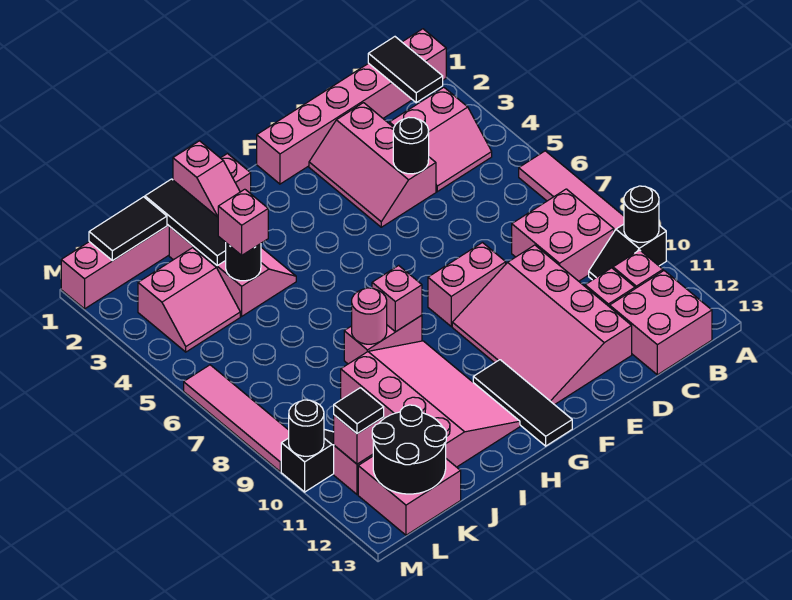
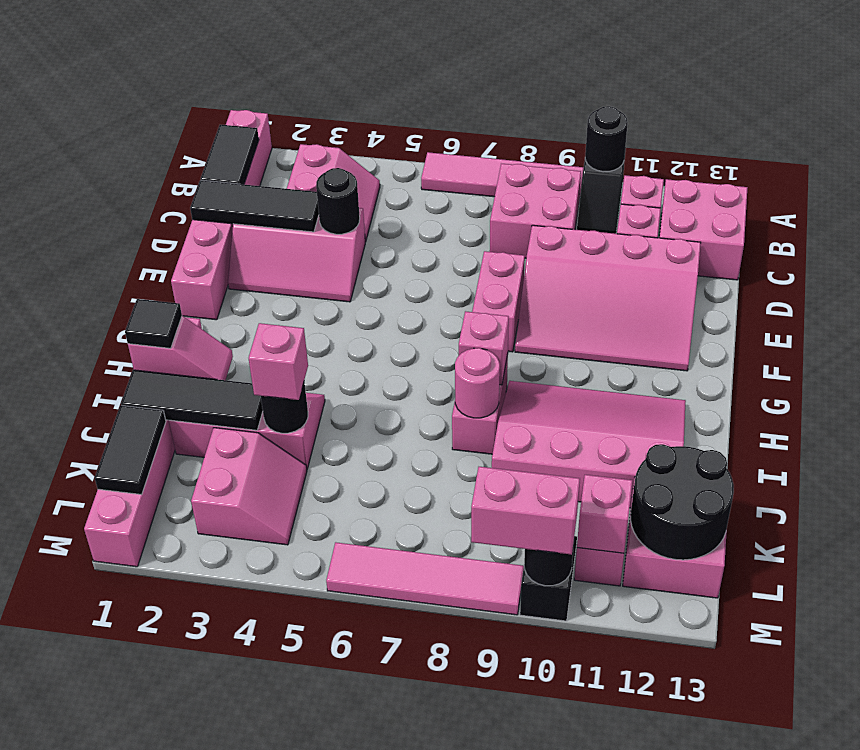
black 1x2 tile [368,37,443,103] -> black 1x2 tile turned to [201,125,259,184]
black 1x3 tile [473,360,572,446] -> black 1x3 tile moved to [190,180,319,232]
black 1x1 tile [334,388,384,434] -> black 1x1 tile moved to [125,299,182,348]
none -> pink 1x2 brick [471,467,580,555]

